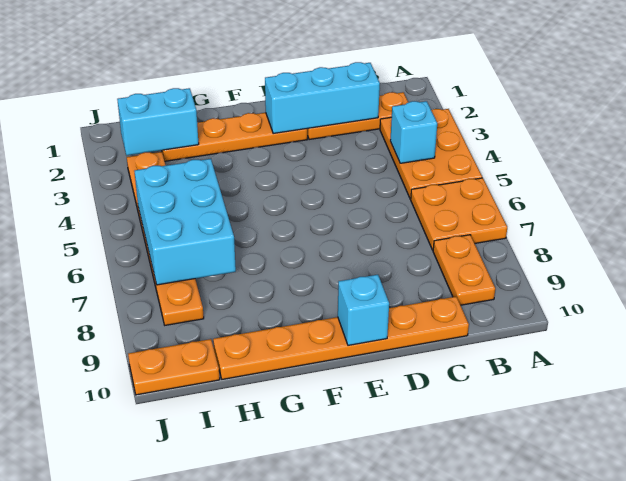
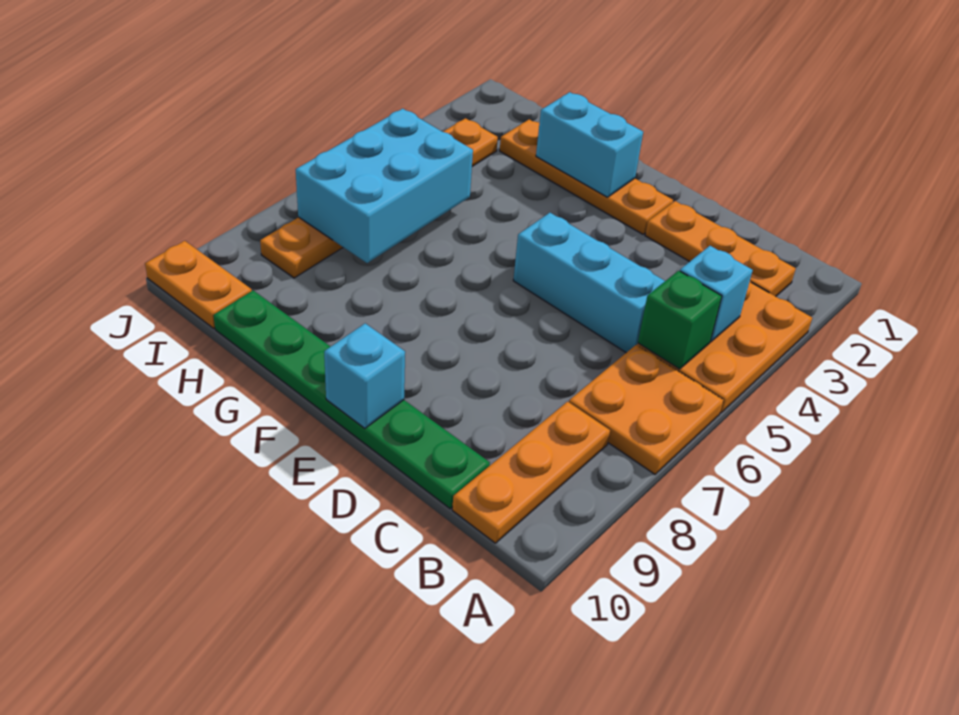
none -> green 1x1 brick [638,271,722,369]
orange 1x2 plate [433,235,495,305] -> orange 1x3 plate [452,402,610,543]
cyan 1x3 brick [265,62,380,134] -> cyan 1x3 brick moved to [513,213,665,353]
orange 1x6 plate [213,297,469,379] -> green 1x6 plate [213,291,490,509]
cyan 1x2 brick [117,88,199,155] -> cyan 1x2 brick moved to [536,92,643,197]

